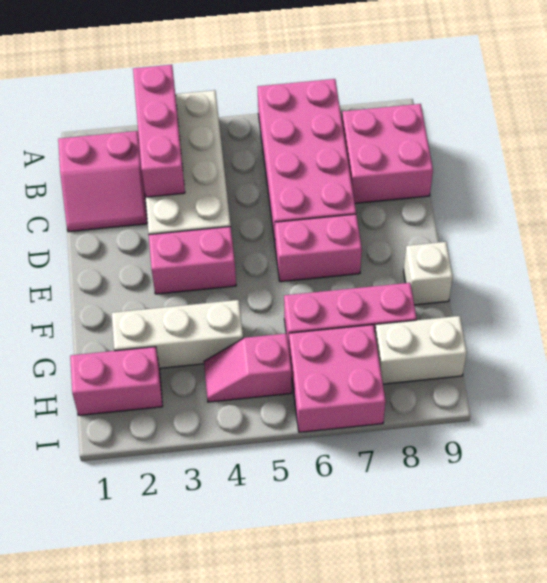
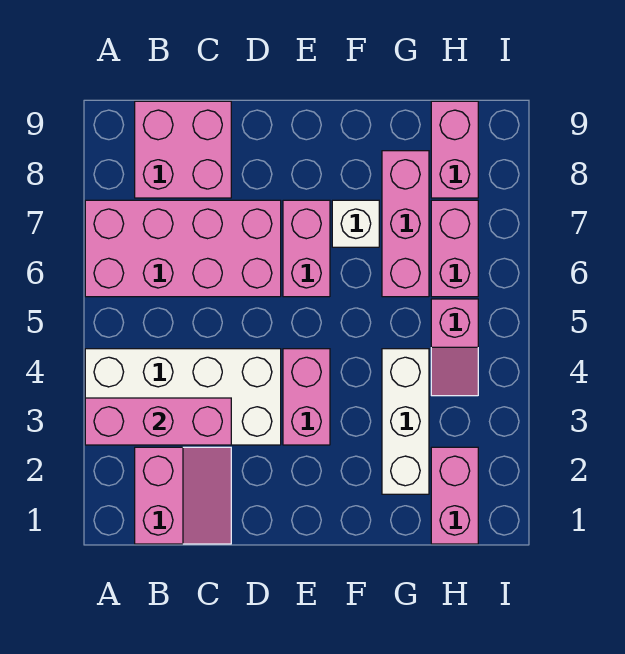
white 1x1 brick [404,242,453,305] -> white 1x1 brick moved to [332,200,379,247]
pink 2x2 brick [289,325,386,432] -> pink 1x2 brick [431,200,478,297]
white 1x2 brick [375,316,467,384] -> pink 1x2 brick [431,101,478,198]

